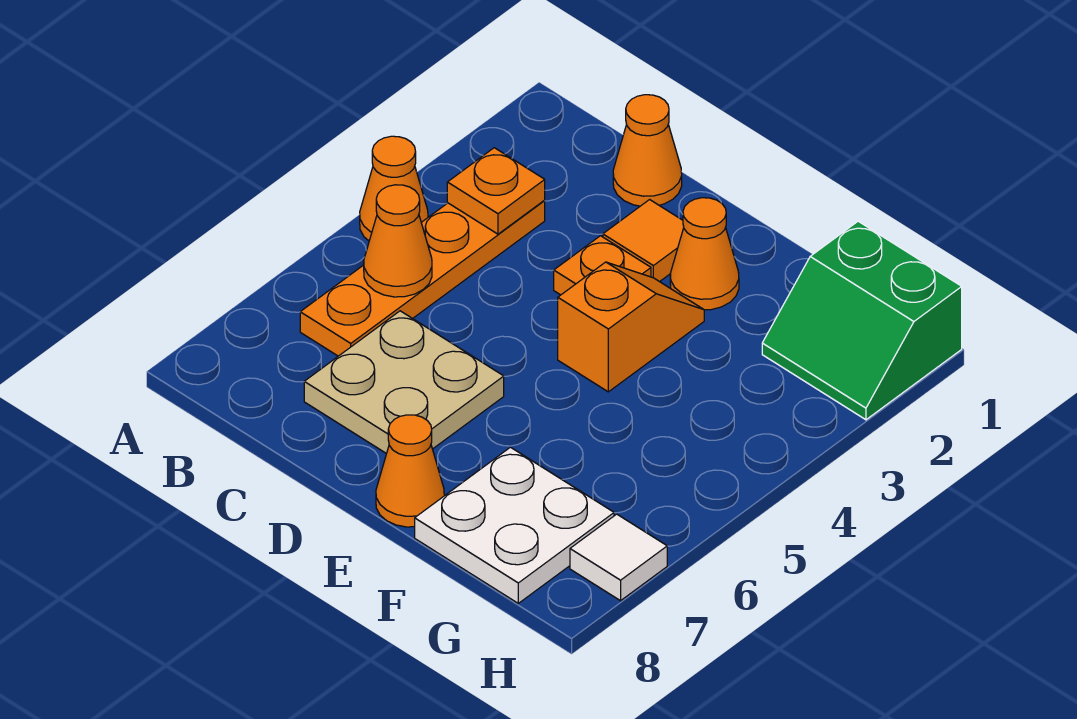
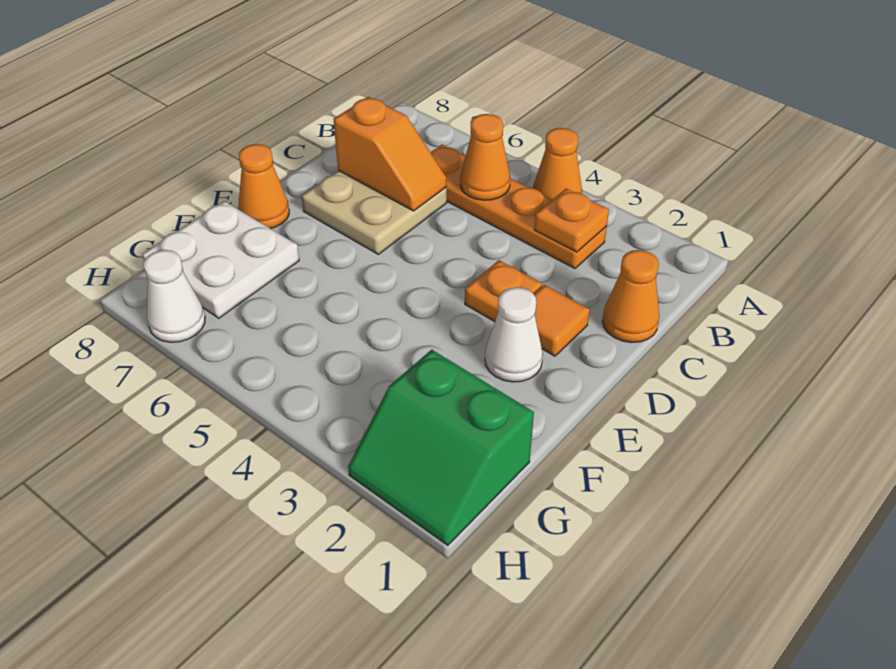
orange 1x1 cone [670,198,739,310] -> white 1x1 cone [485,287,543,382]
orange 1x2 slope [558,262,704,392] -> orange 1x2 slope moved to [333,97,447,211]
green 2x2 slope [762,221,962,420] -> green 2x2 slope turned to [348,350,534,545]
white 1x1 tile [570,514,667,601] -> white 1x1 cone [143,250,205,342]

